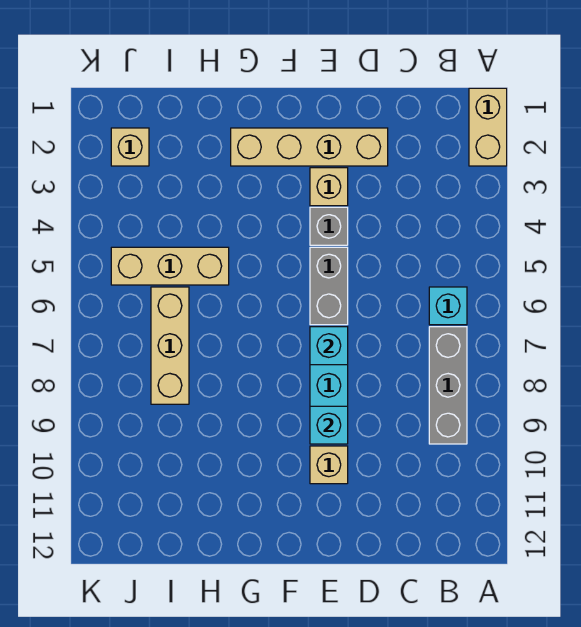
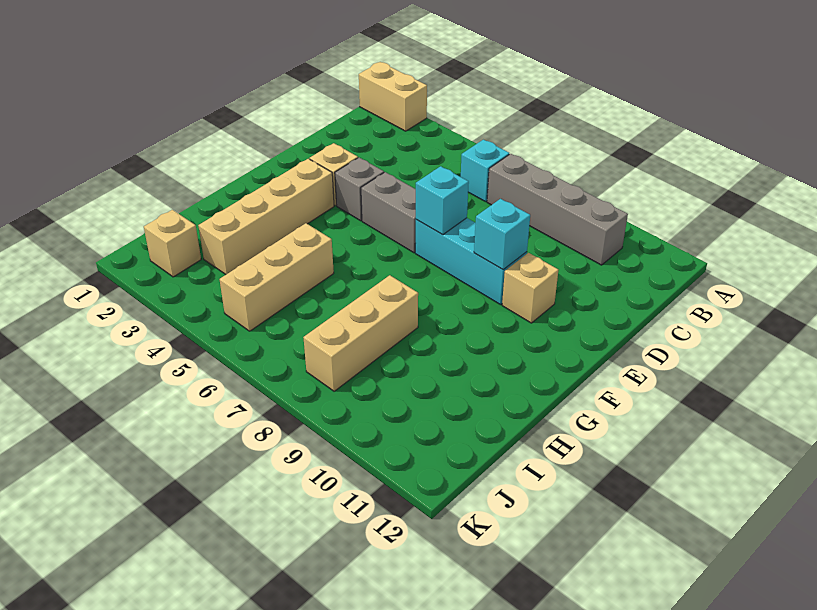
grey 1x3 brick [429,327,467,444] -> grey 1x4 brick [487,154,628,265]
tan 1x4 brick [231,128,388,166] -> tan 1x4 brick moved to [198,159,334,274]
tan 1x3 brick [151,287,189,404] -> tan 1x3 brick turned to [303,275,418,391]

